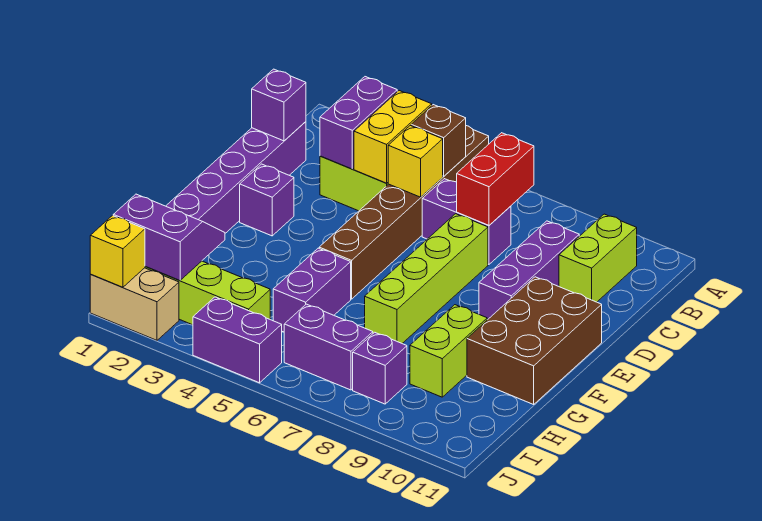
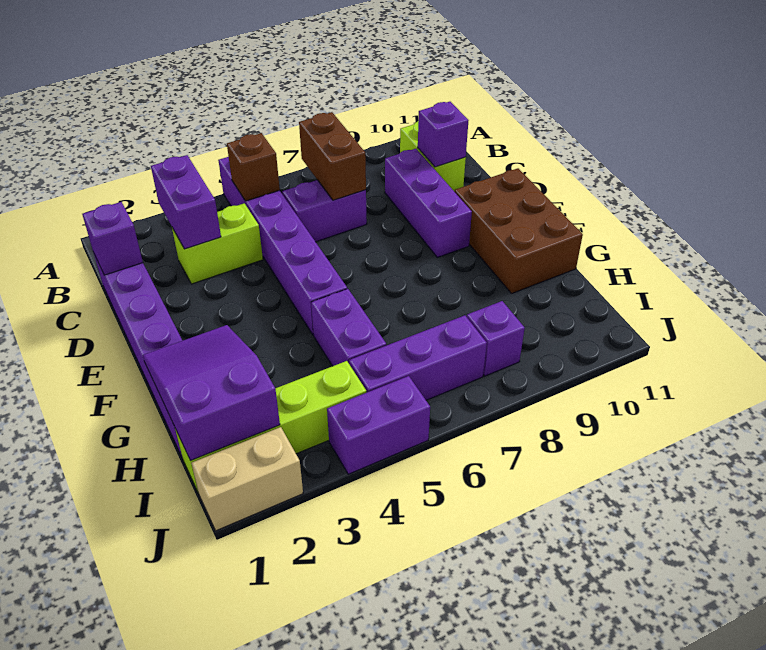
brown 1x6 brick [319,126,489,299] -> purple 1x6 brick [218,157,347,335]
yellow 1x2 brick [354,91,432,183] -> none
red 1x2 brick [457,133,534,225] -> brown 1x2 brick [299,112,366,200]
yellow 1x1 brick [388,126,443,197] -> none
lime 1x4 brick [365,214,488,343] -> none
purple 1x1 brick [240,164,294,236] -> purple 1x1 brick moved to [418,102,469,167]
lime 1x2 brick [410,305,487,397] -> none
purple 2x2 slope [113,194,225,281] -> purple 2x3 slope [143,325,280,461]
purple 1x2 brick [284,304,373,390] -> purple 1x3 brick [349,315,487,400]
yellow 1x1 brick [90,216,145,287] -> none

